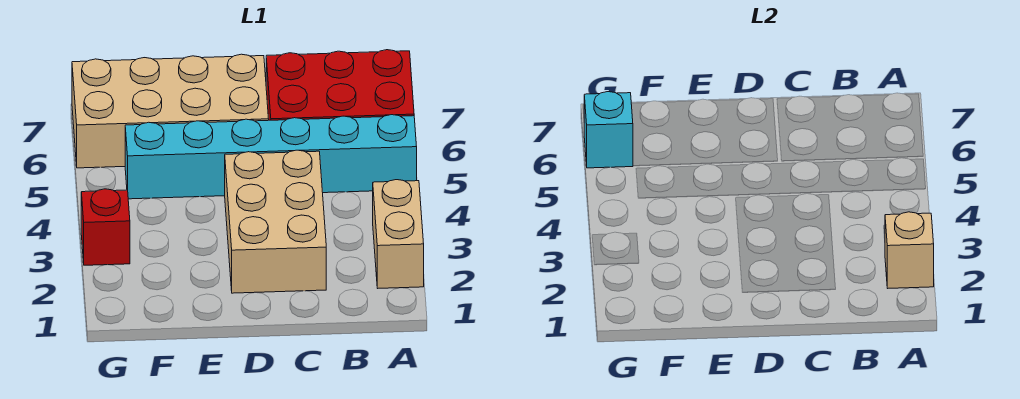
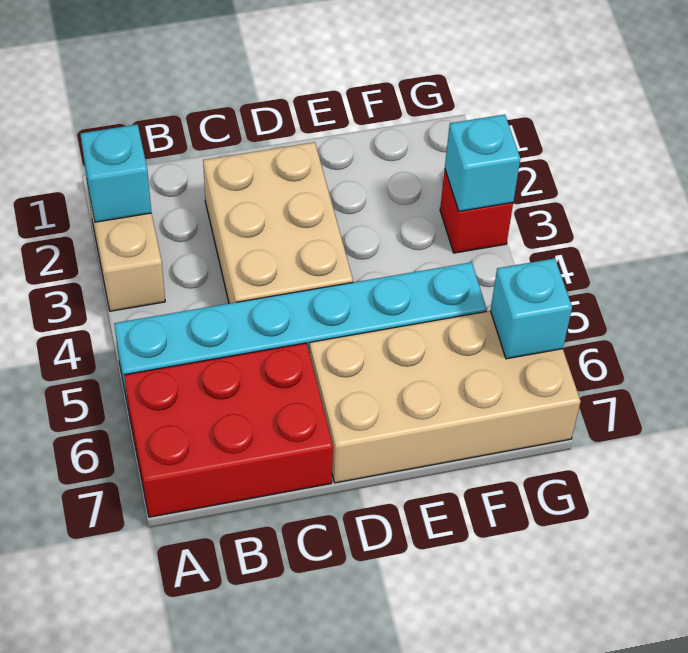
tan 1x1 brick [885,212,934,288] -> cyan 1x1 brick [80,124,151,222]
none -> cyan 1x1 brick [445,114,520,211]

